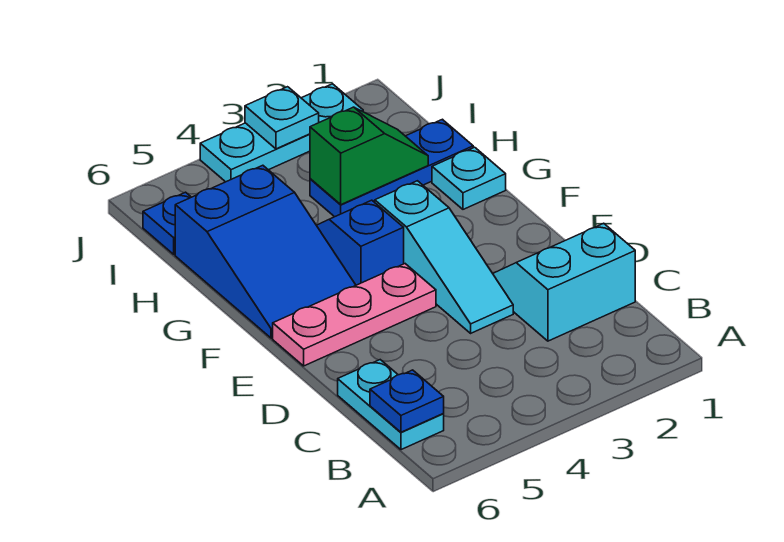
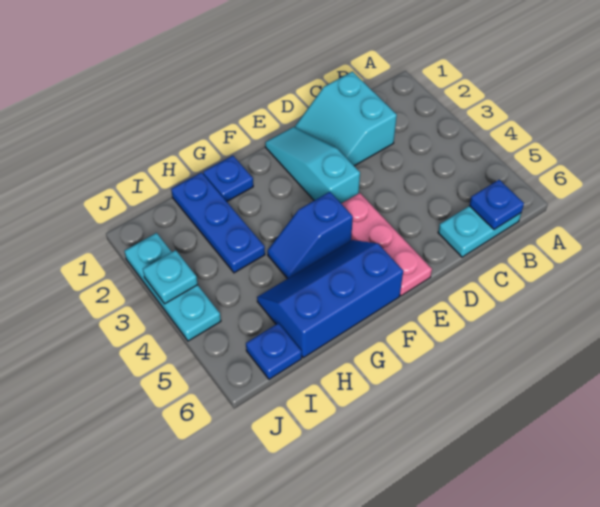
cyan 1x3 slope [375,181,513,333] -> cyan 1x3 slope turned to [265,127,360,203]
blue 2x3 slope [175,165,356,338] -> blue 2x3 slope turned to [257,240,403,358]
cyan 1x1 plate [432,147,506,209] -> blue 1x1 plate [203,156,253,202]
green 1x2 slope [310,107,428,205] -> none

